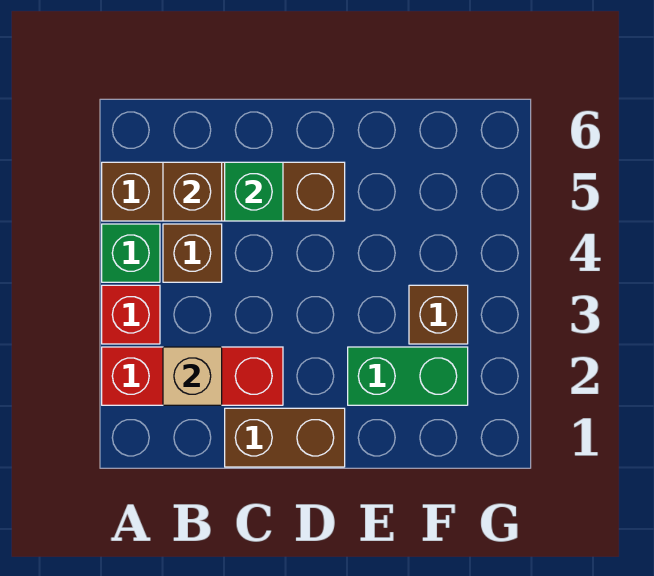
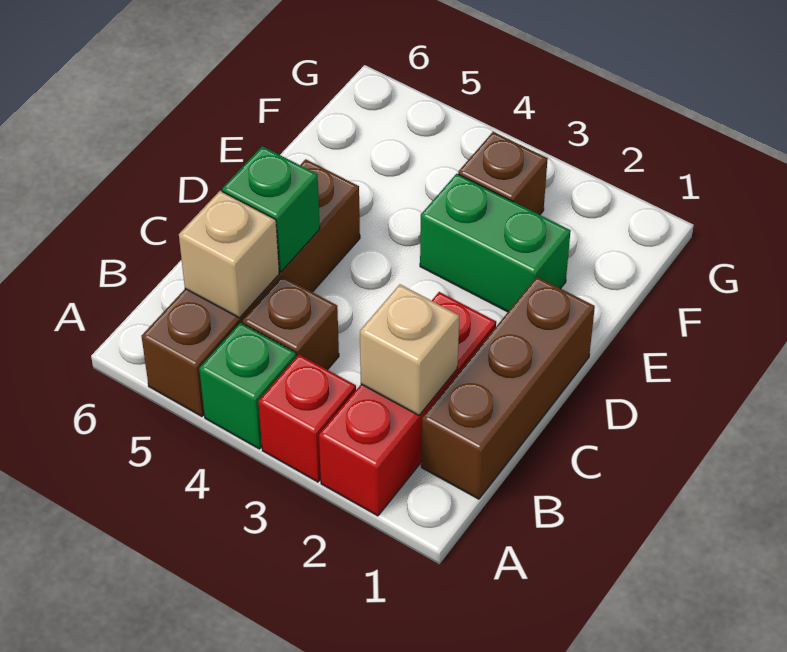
brown 1x1 brick [163,162,222,221] -> tan 1x1 brick [179,191,279,318]
brown 1x2 brick [225,408,345,467] -> brown 1x3 brick [421,277,595,499]
green 1x2 brick [348,347,468,405] -> green 1x2 brick turned to [420,174,571,312]

